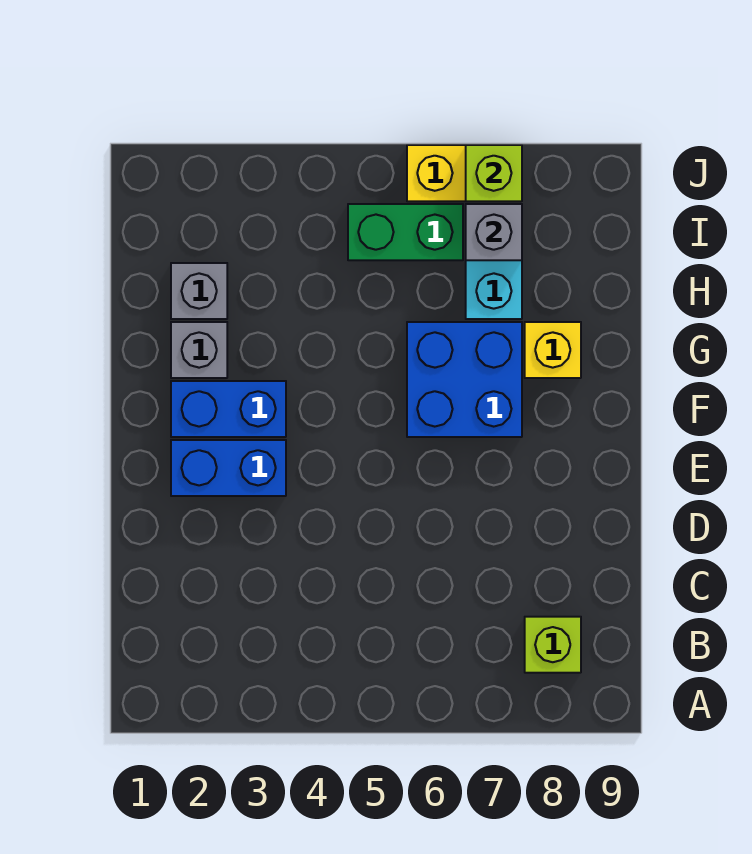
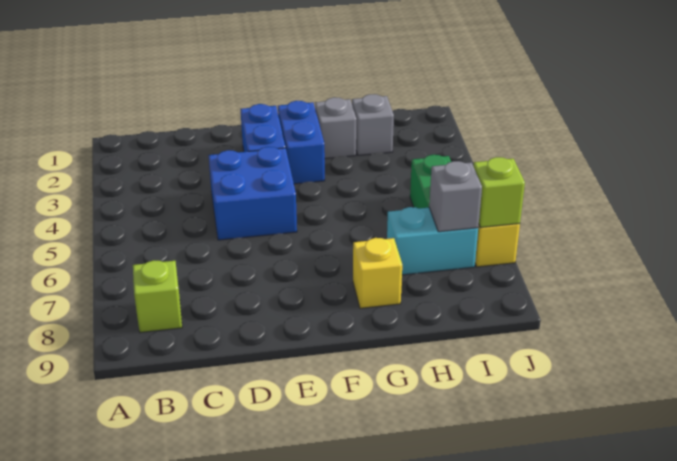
blue 2x2 brick [407,322,522,437] -> blue 2x2 brick moved to [209,147,297,240]

